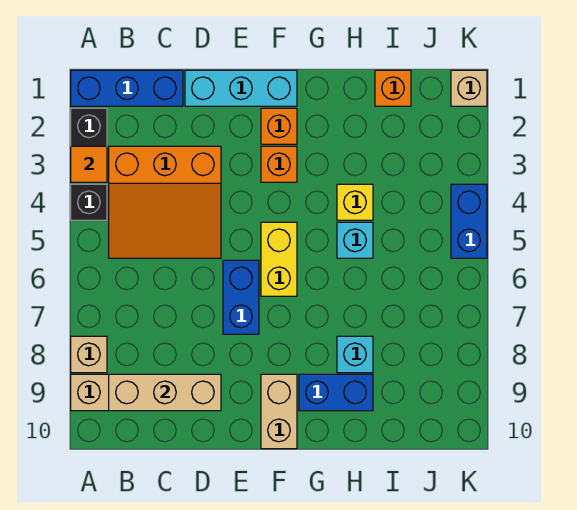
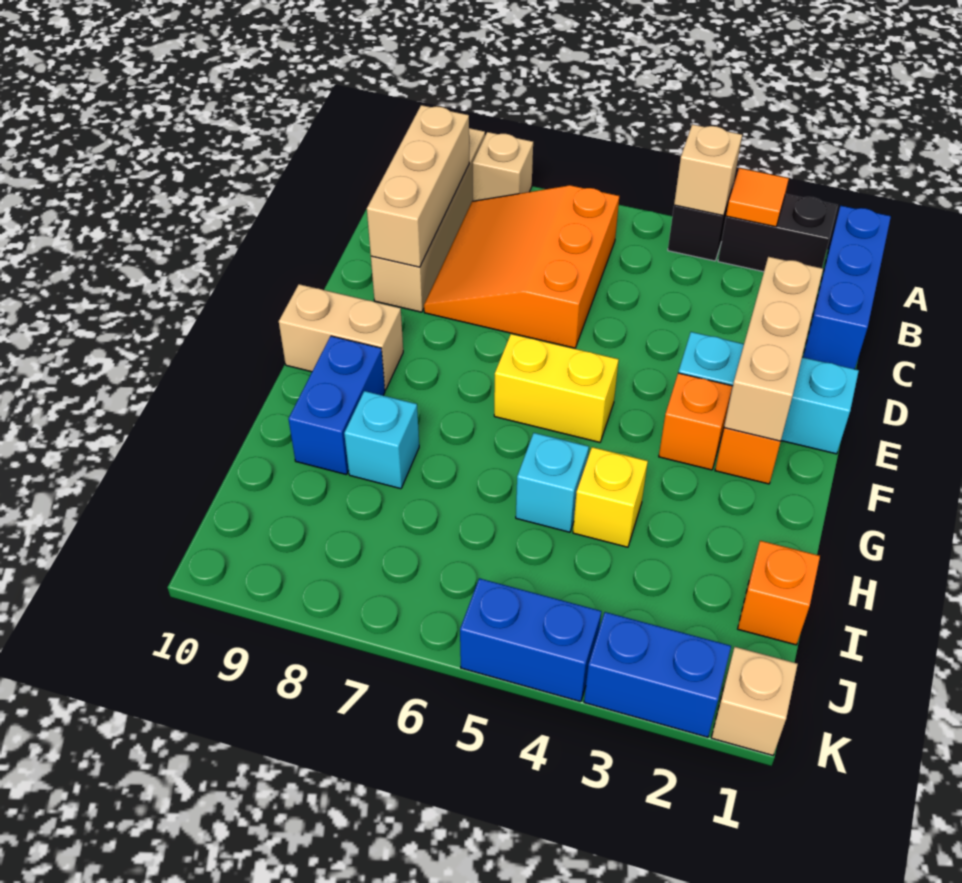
none -> tan 1x1 brick [674,124,742,216]
orange 3x3 slope [109,146,221,258] -> orange 3x3 slope moved to [424,185,619,348]
cyan 1x3 brick [185,70,297,106] -> cyan 1x3 brick turned to [678,332,859,454]
none -> tan 1x3 brick [724,257,823,441]
blue 1x2 brick [223,260,259,334] -> blue 1x2 brick moved to [584,612,731,737]

